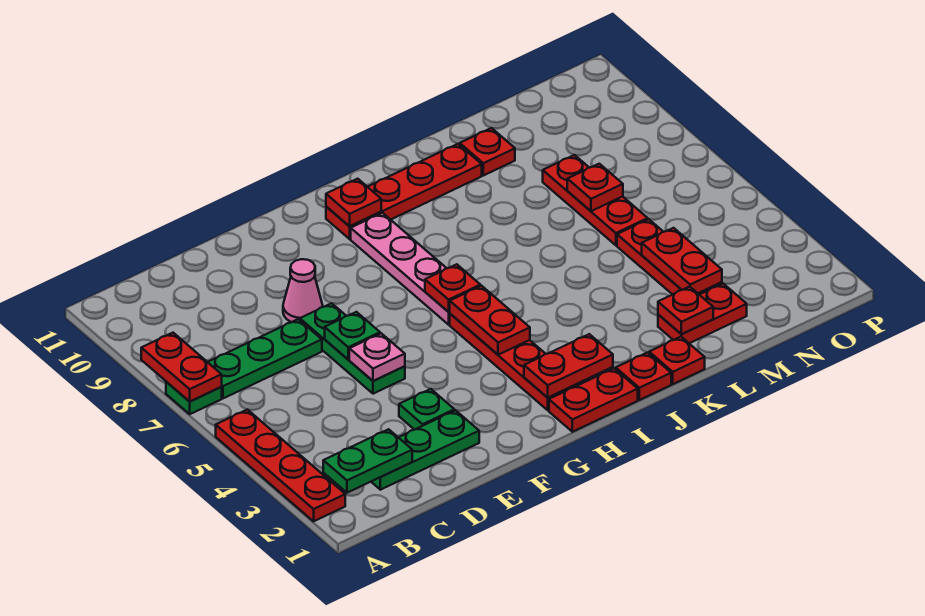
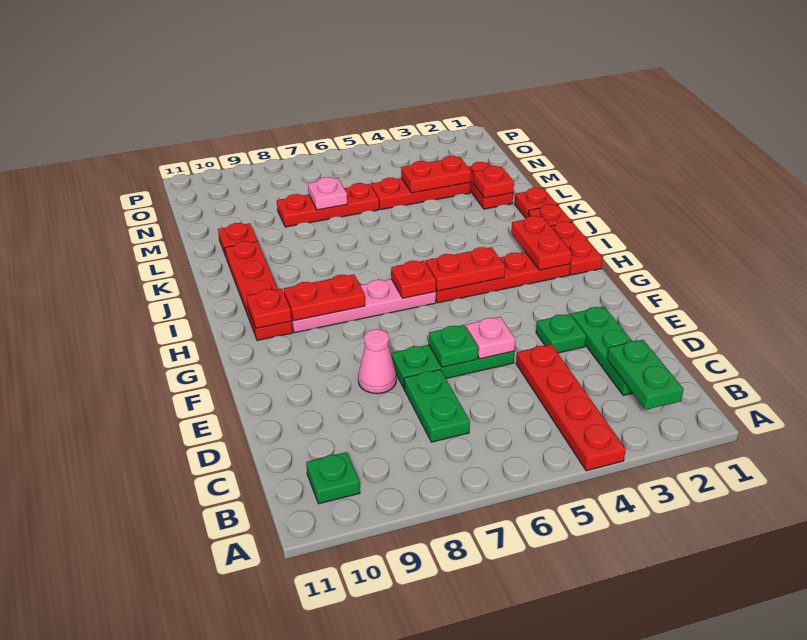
red 1x4 plate [216,410,345,521] -> red 1x4 plate turned to [516,345,626,471]
green 1x1 plate [166,382,222,414] -> green 1x1 plate moved to [306,452,360,504]
red 1x2 plate [141,333,222,402] -> red 1x2 plate moved to [284,274,365,321]
green 1x3 plate [208,319,322,398] -> green 1x2 plate [404,370,470,442]
red 1x1 plate [567,164,623,211] -> pink 1x1 plate [308,177,347,210]

